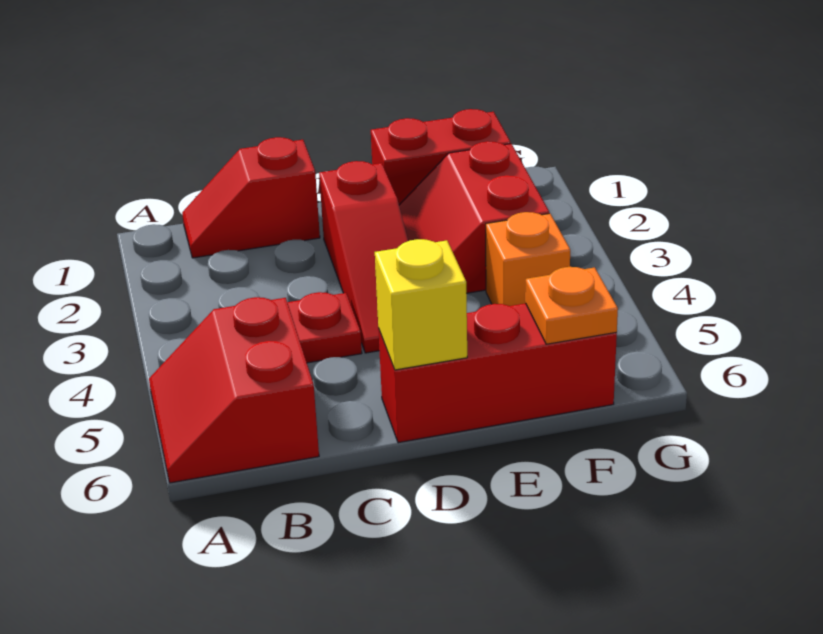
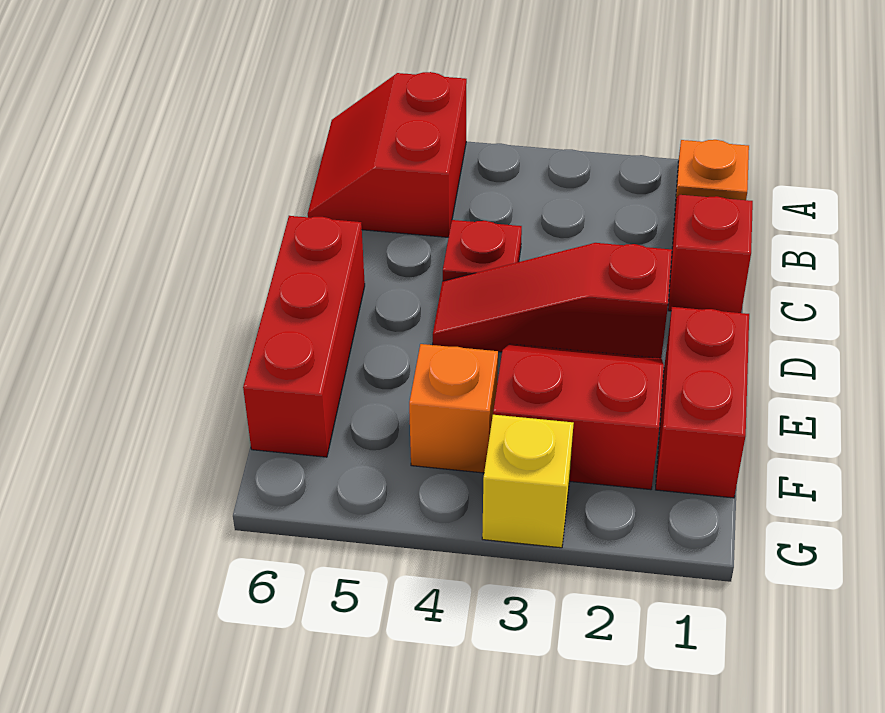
red 2x2 slope [149,297,319,483] -> red 2x2 slope turned to [308,72,467,237]
yellow 1x1 brick [375,239,467,370] -> yellow 1x1 brick moved to [482,415,574,548]
orange 1x1 plate [525,267,618,344] -> orange 1x1 plate moved to [675,140,749,206]

